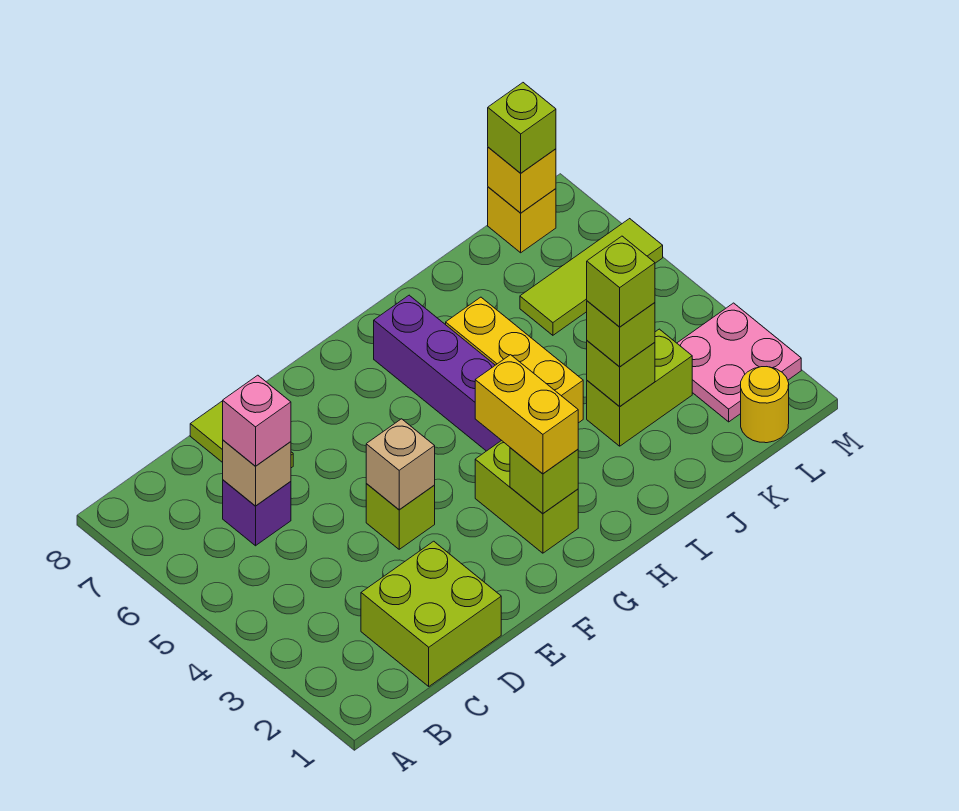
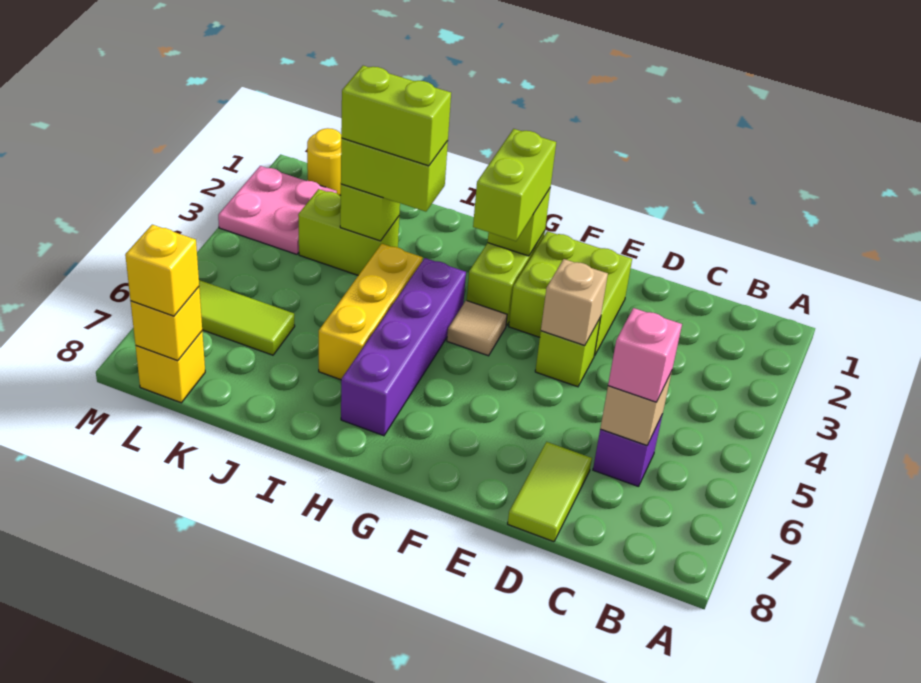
lime 2x2 brick [361,541,501,686] -> lime 2x2 brick moved to [509,231,632,356]
yellow 1x2 brick [475,355,578,474] -> lime 1x2 brick [473,129,556,241]
none -> tan 1x1 tile [447,300,507,356]
lime 1x1 brick [587,301,655,367] -> lime 1x2 brick [341,138,448,212]
lime 1x1 brick [587,236,655,327] -> lime 1x2 brick [341,66,451,166]
lime 1x1 brick [488,83,556,173] -> yellow 1x1 brick [125,225,199,316]

